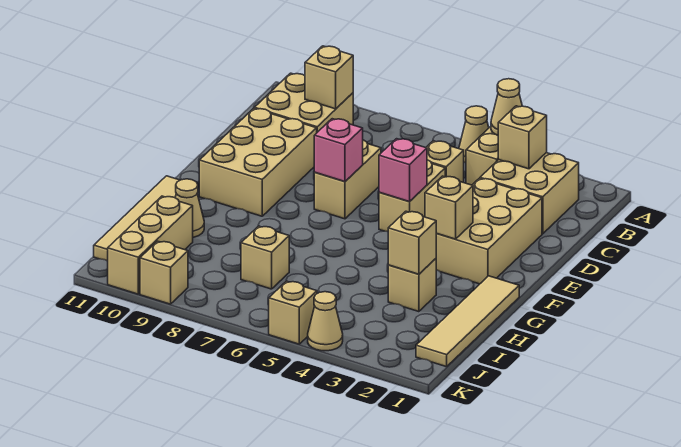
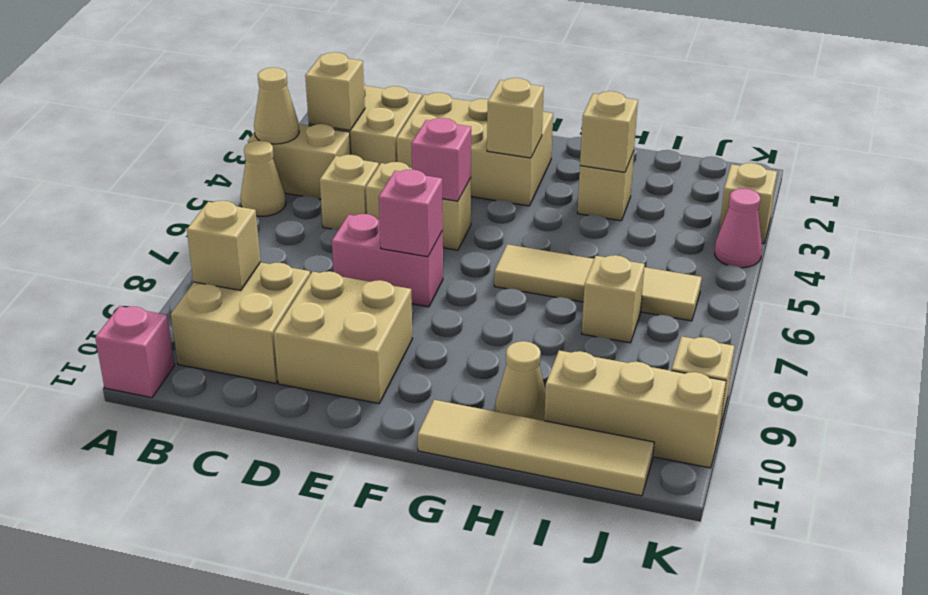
none -> pink 1x1 brick [95,306,174,398]
tan 1x2 brick [314,140,381,219] -> pink 1x2 brick [332,214,443,307]
tan 2x3 brick [199,108,317,216] -> tan 2x2 brick [274,271,412,404]
tan 1x4 tile [416,276,519,367] -> tan 1x4 tile moved to [494,244,702,321]
tan 1x1 cone [308,292,343,351] -> pink 1x1 cone [715,189,762,268]
tan 1x1 brick [269,281,317,344] -> tan 1x1 brick moved to [719,163,777,244]

